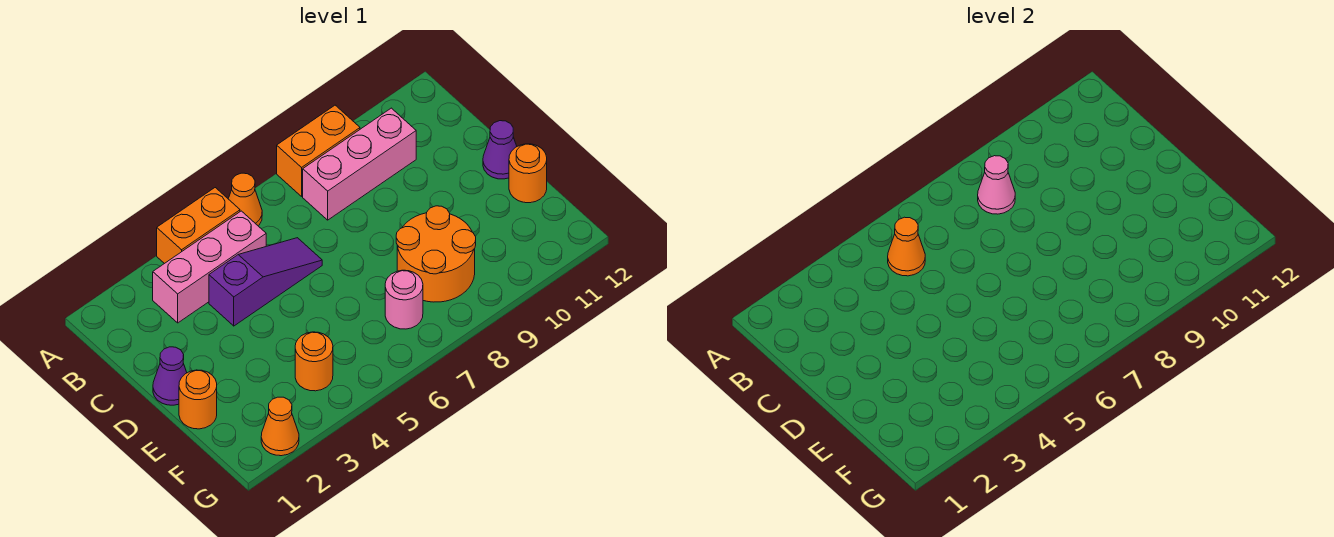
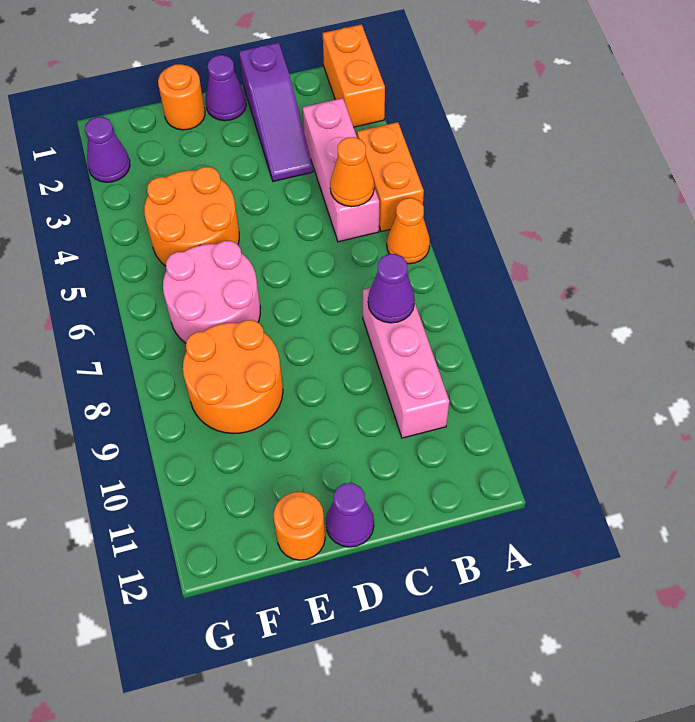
orange 1x2 brick [277,105,360,196] -> orange 1x2 brick moved to [323,24,385,127]
pink 1x1 cone [978,156,1015,214] -> purple 1x1 cone [368,254,415,323]
purple 1x3 slope [209,238,322,326] -> purple 1x3 slope moved to [239,42,313,181]
orange 1x1 round brick [295,332,333,391] -> orange 2x2 round brick [144,167,239,266]
pink 1x1 round brick [385,270,423,329] -> pink 2x2 round brick [163,241,260,343]
orange 1x1 cone [261,397,299,456] -> purple 1x1 cone [85,117,130,182]

